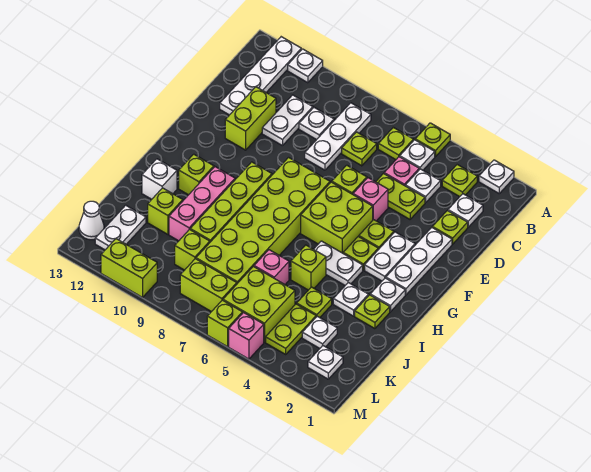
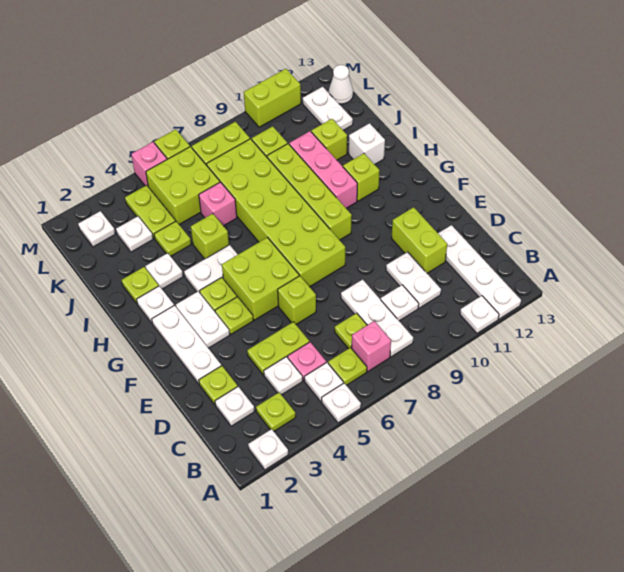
lime 1x1 plate [415,123,450,157] -> white 1x1 plate [322,383,361,423]
pink 1x1 brick [353,178,388,221] -> pink 1x1 brick moved to [352,321,391,371]

